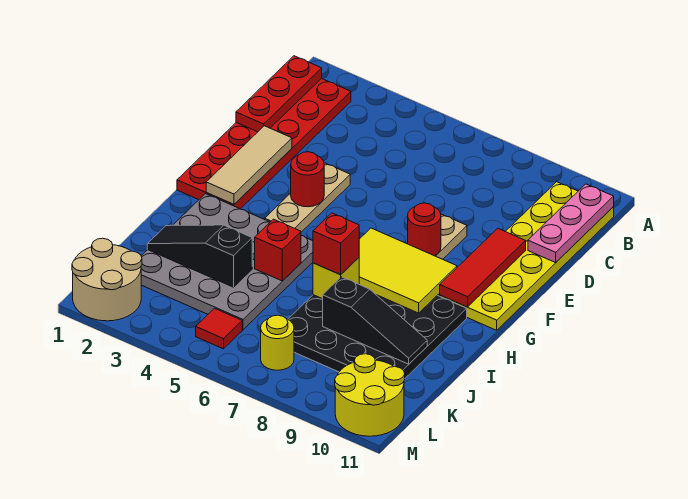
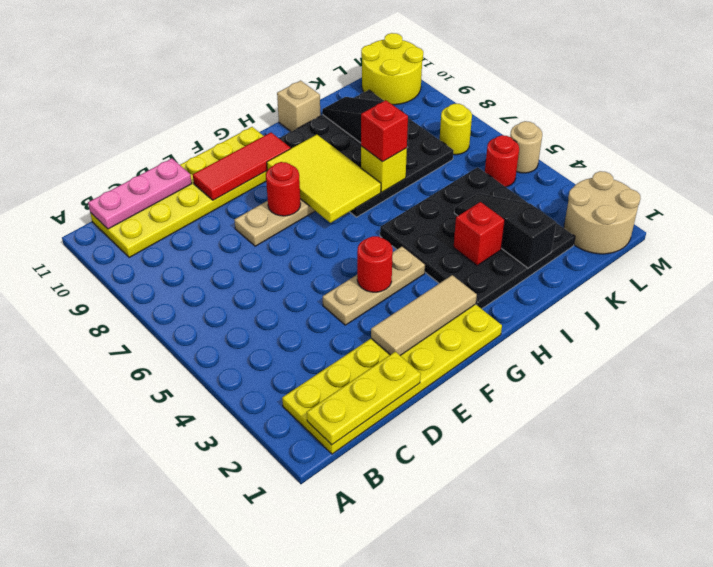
red 2x6 plate [177,78,351,209] -> yellow 2x6 plate [282,304,502,454]
red 1x3 plate [236,56,322,132] -> yellow 1x3 plate [307,352,421,445]
grey 4x4 plate [141,194,313,330] -> black 4x4 plate [380,167,575,309]
red 1x1 brick [255,219,301,281] -> red 1x1 brick moved to [454,202,505,265]
none -> tan 1x1 brick [277,81,320,132]
black 1x3 slope [147,225,252,287] -> black 1x3 slope turned to [454,193,556,268]
red 1x1 tile [196,308,242,349] -> red 1x1 round brick [485,135,519,187]
none -> tan 1x1 round brick [510,121,542,173]

